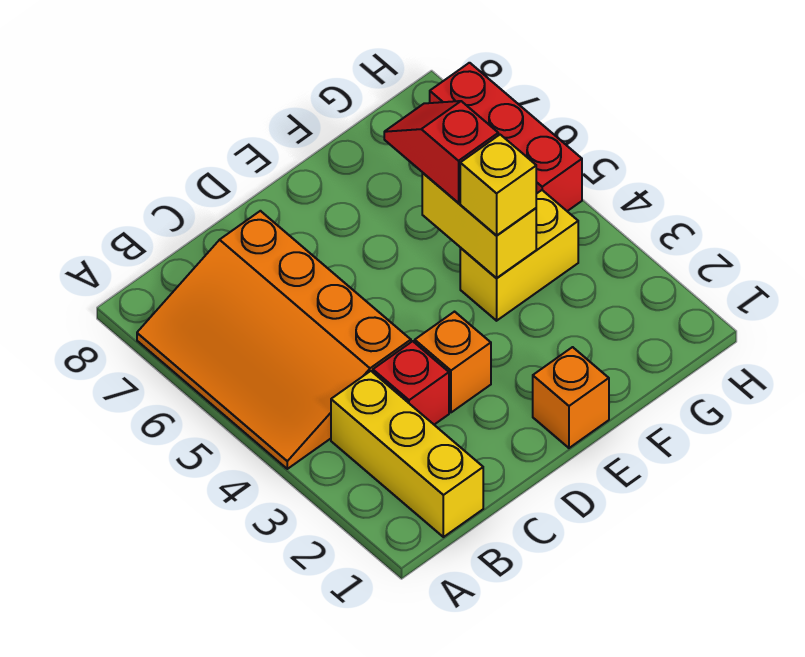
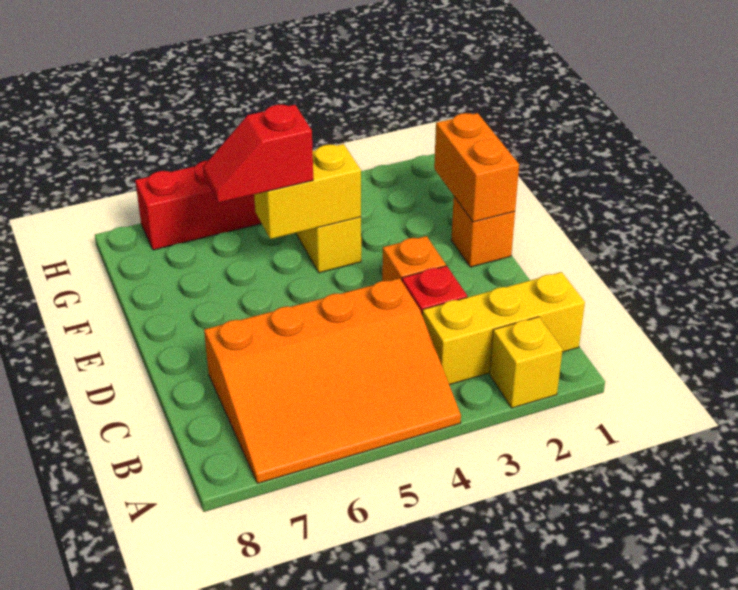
none -> orange 1x2 brick [434,113,519,222]
yellow 1x1 brick [460,135,536,236] -> yellow 1x1 brick moved to [490,317,563,408]

